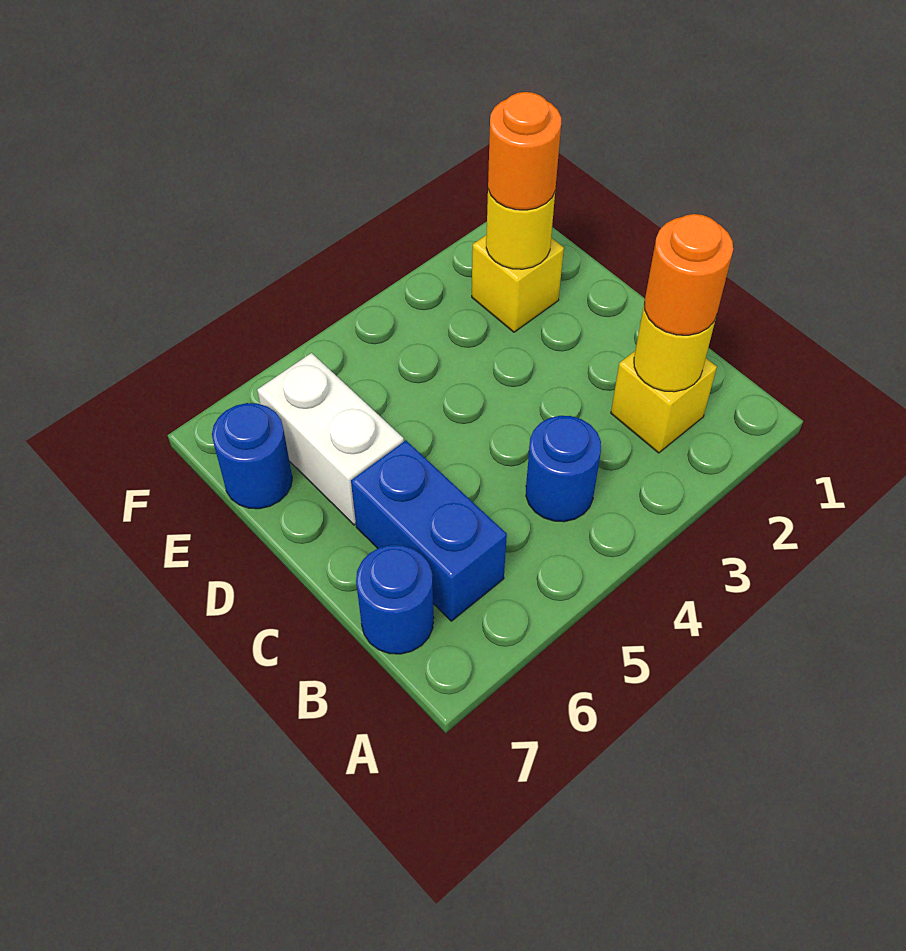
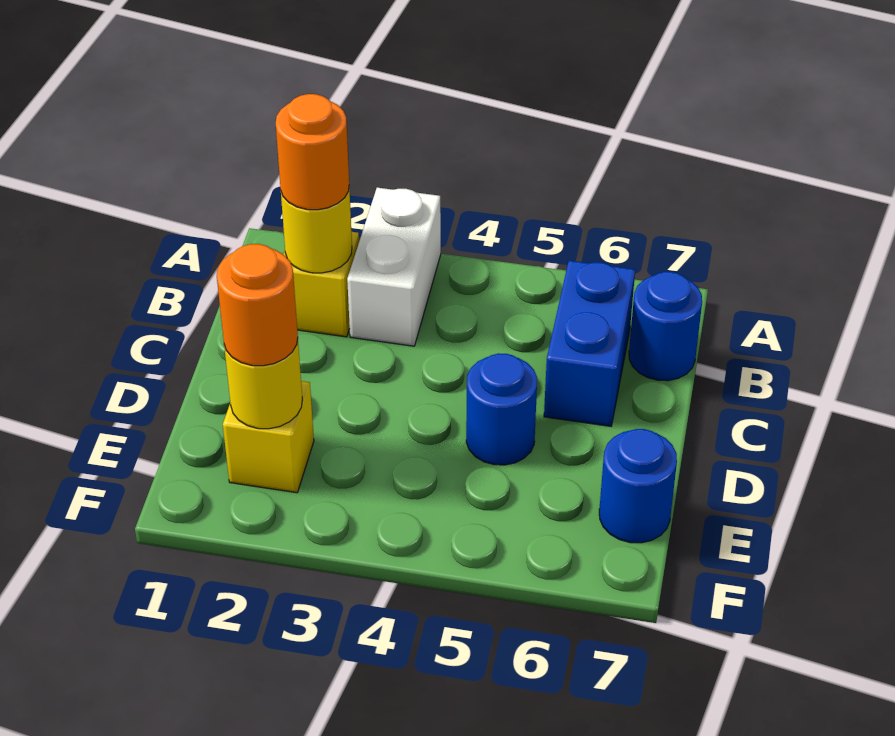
blue 1x1 round brick [526,416,601,522] -> blue 1x1 round brick moved to [466,353,537,465]
white 1x2 brick [257,353,404,525] -> white 1x2 brick moved to [347,188,441,346]

